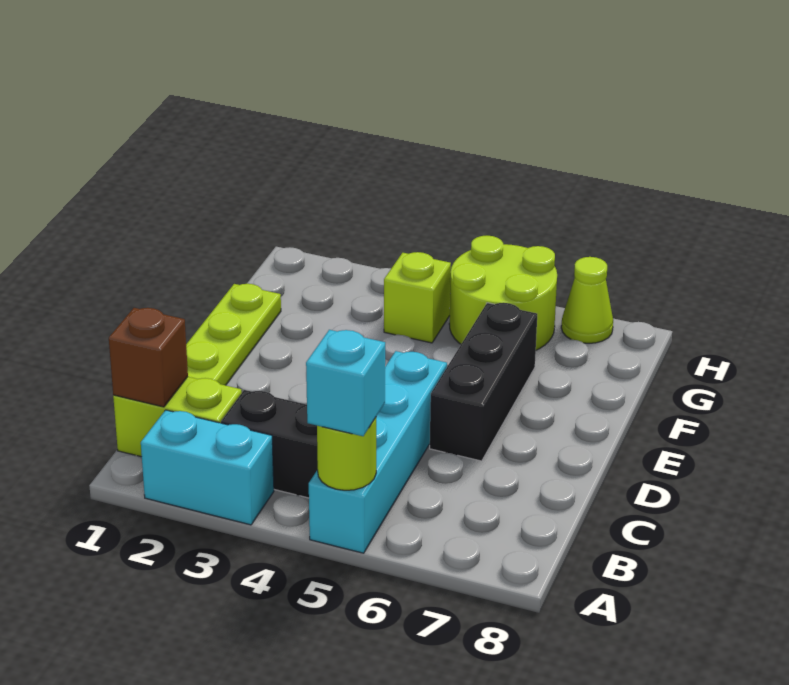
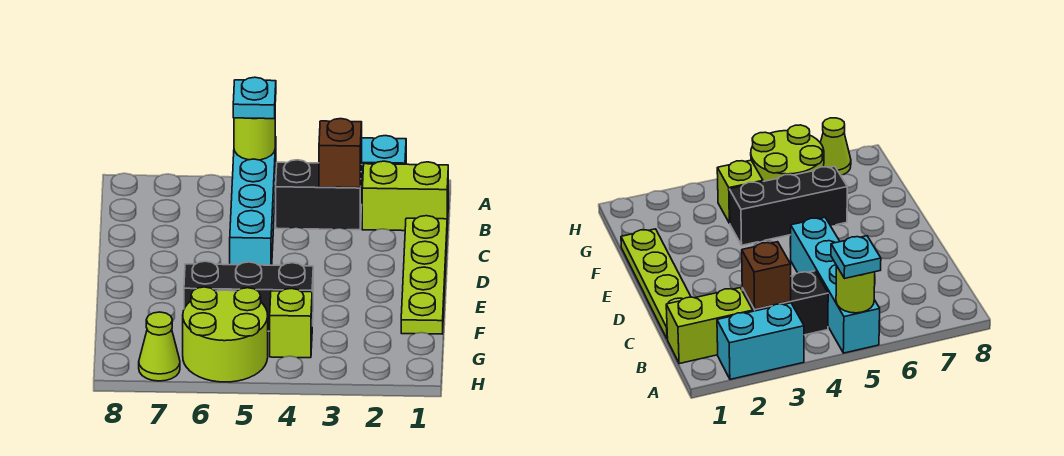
cyan 1x1 brick [306,330,385,436] -> cyan 1x1 plate [233,77,276,119]
brown 1x1 brick [109,308,188,407] -> brown 1x1 brick moved to [319,119,362,188]
black 1x3 brick [430,303,537,461] -> black 1x3 brick turned to [184,261,313,331]

